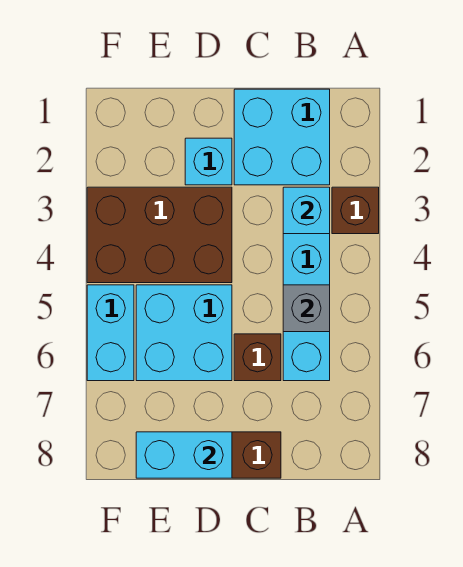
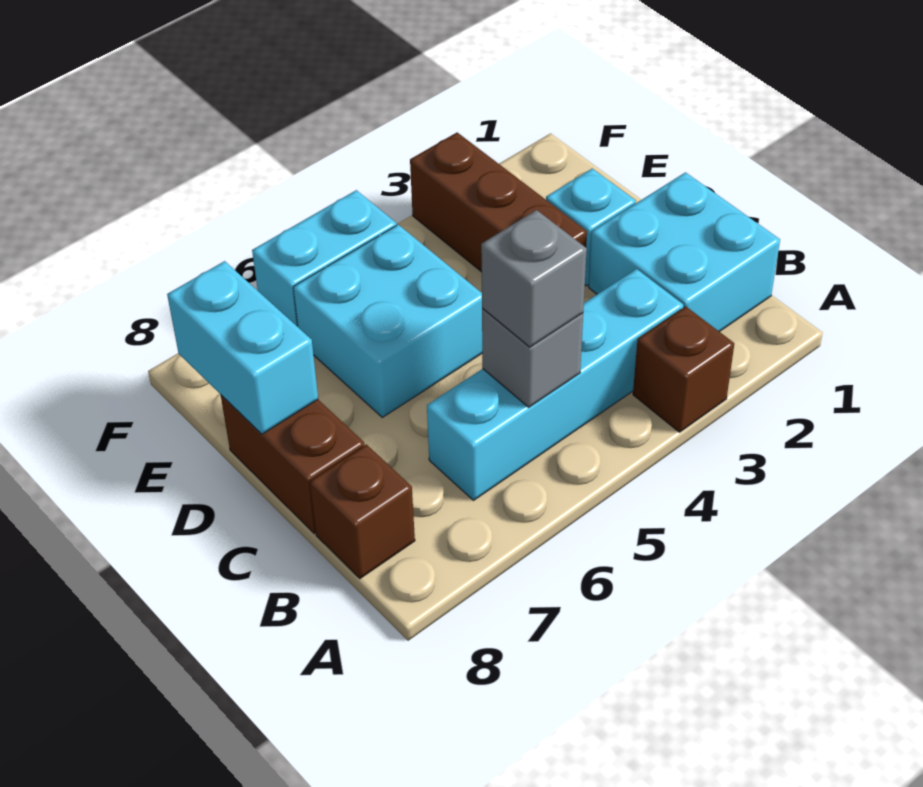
cyan 1x1 brick [283,187,330,234] -> none
none -> grey 1x1 brick [481,210,587,347]
brown 1x1 brick [234,334,281,381] -> brown 1x1 brick moved to [310,444,415,579]
brown 2x3 brick [87,187,232,283] -> brown 1x3 brick [410,133,587,272]

